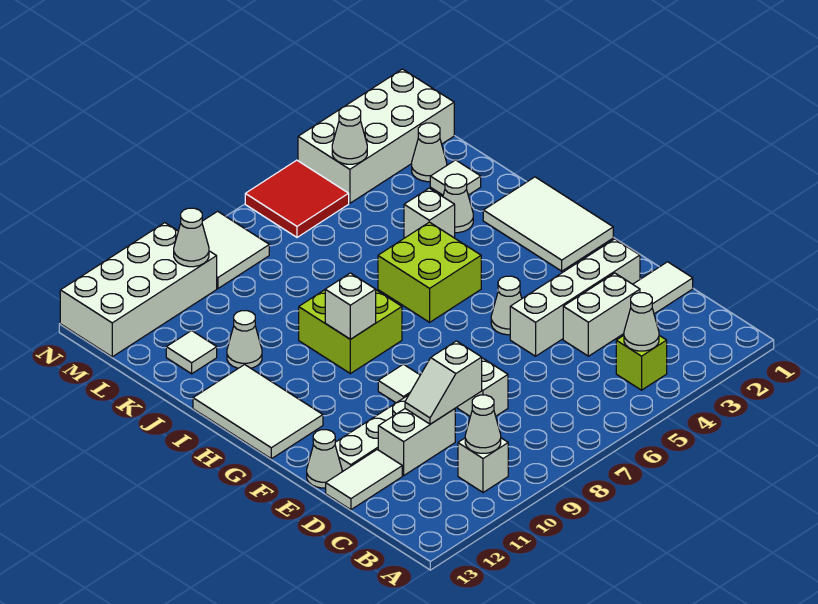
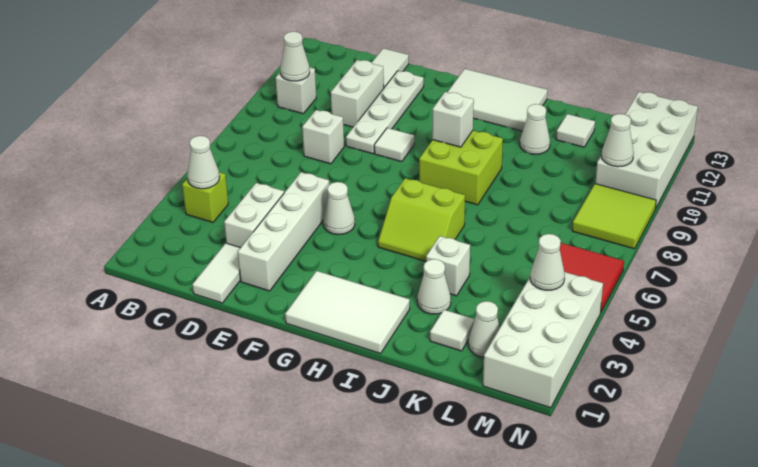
white 1x2 slope [405,341,482,424] -> none
white 1x1 cone [307,430,342,488] -> none
lime 2x2 brick [378,222,481,322] -> lime 2x2 slope [378,178,465,261]
white 2x2 tile [202,211,269,289] -> lime 2x2 tile [572,184,656,249]

